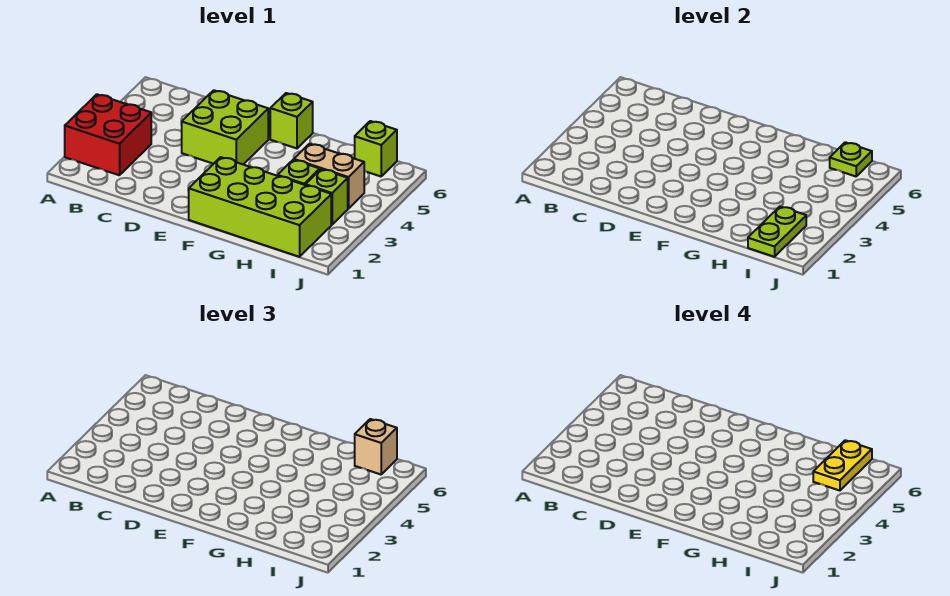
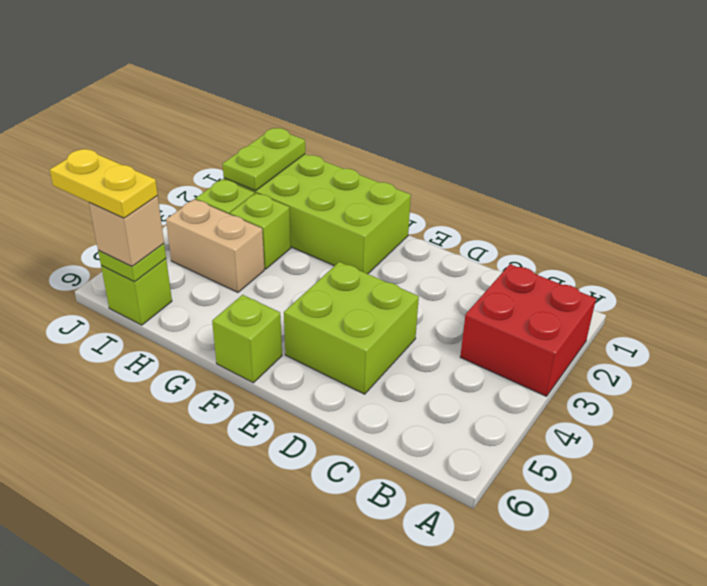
yellow 1x2 plate [813,440,872,491] -> yellow 1x2 plate turned to [50,149,158,218]

